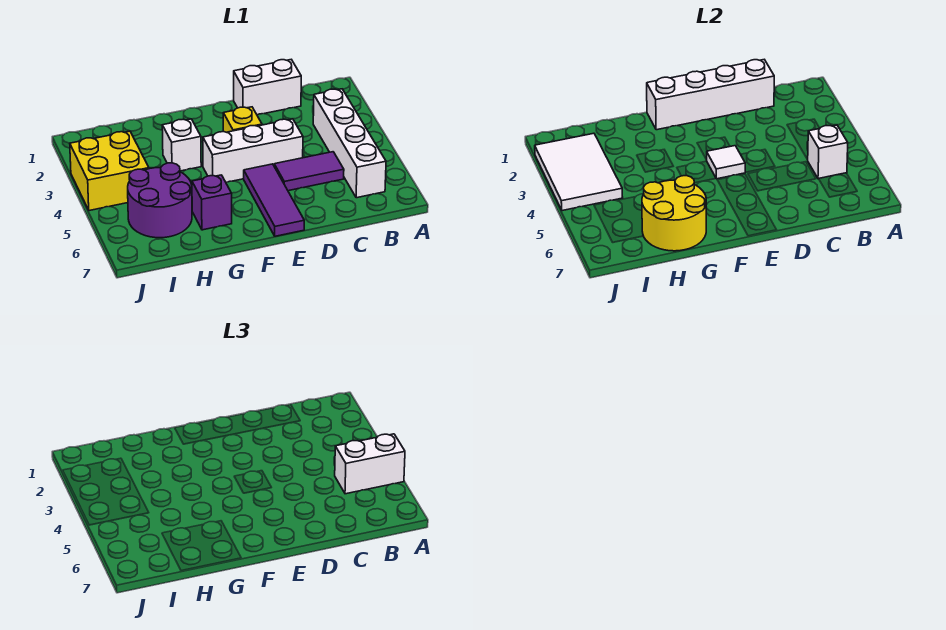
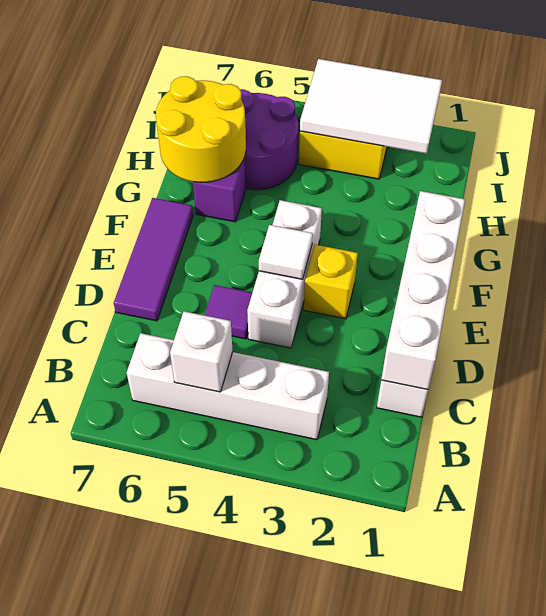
white 1x2 brick [335,434,405,494] -> none
purple 1x2 tile [274,152,344,191] -> purple 1x1 tile [205,285,252,339]
purple 1x3 tile [244,164,304,236] -> purple 1x3 tile turned to [114,198,193,321]
white 1x1 brick [162,119,201,171] -> none

